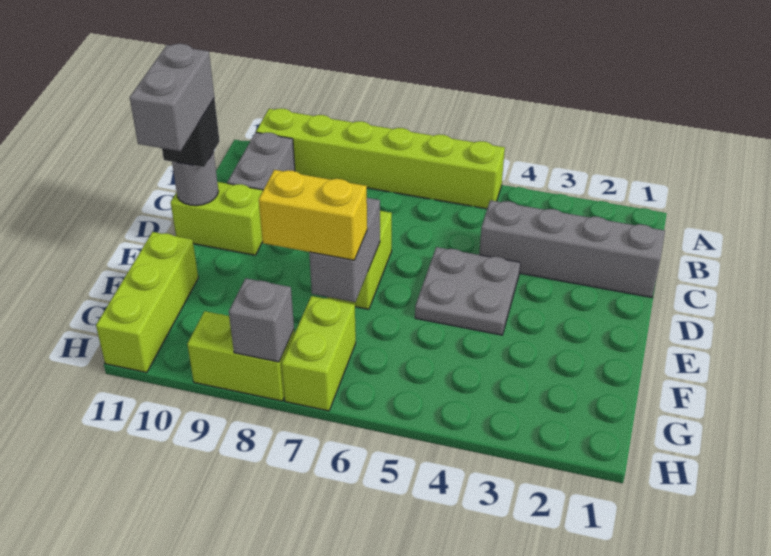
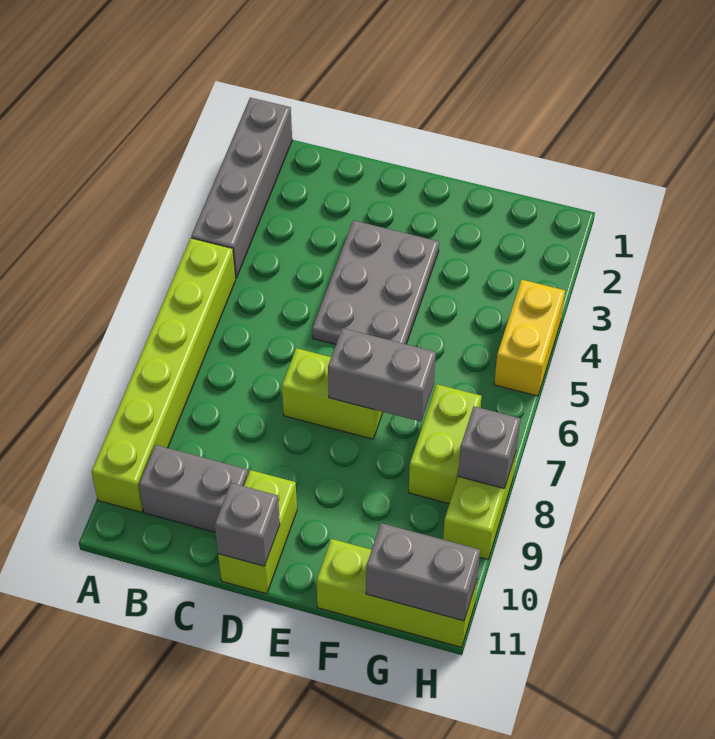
grey 1x4 brick [479,200,665,298] -> grey 1x4 brick moved to [191,98,292,278]
grey 2x2 plate [415,247,520,335] -> grey 2x3 plate [312,220,439,344]
grey 1x1 round brick [172,152,218,206] -> grey 1x1 brick [215,483,280,566]
black 1x1 brick [162,98,220,167] -> none
grey 1x2 brick [130,44,214,151] -> grey 1x2 brick moved to [366,523,480,621]
yellow 1x2 brick [259,170,367,260] -> yellow 1x2 brick moved to [494,280,565,396]
lime 1x2 brick [281,296,356,411] -> lime 1x2 brick turned to [409,384,481,504]

